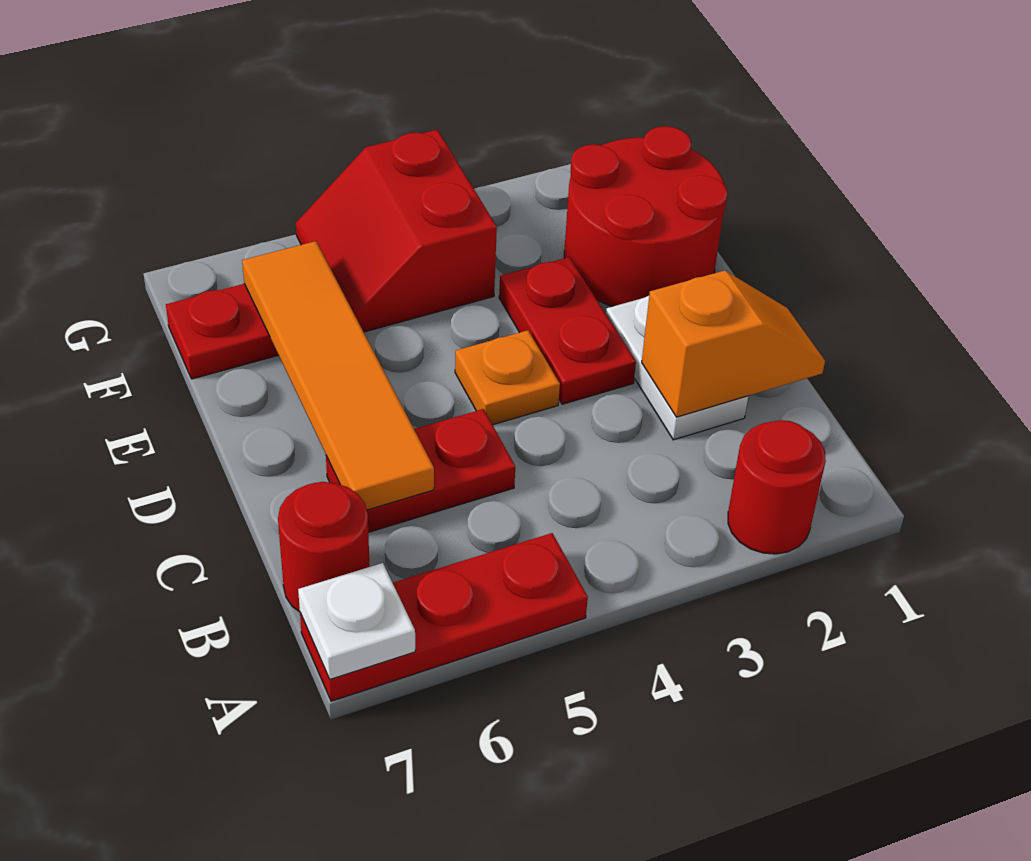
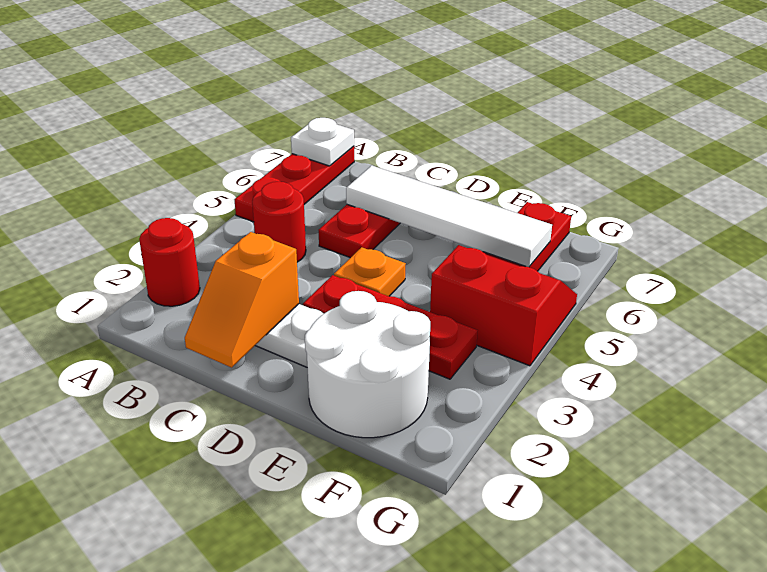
red 1x1 round brick [278,482,369,612] -> red 1x1 round brick moved to [252,182,306,262]
orange 1x4 tile [242,241,434,510] -> white 1x4 tile [346,166,552,267]
red 1x2 plate [499,257,636,404] -> red 1x3 plate [303,275,477,379]
red 2x2 round brick [564,126,728,306] -> white 2x2 round brick [305,291,430,438]

